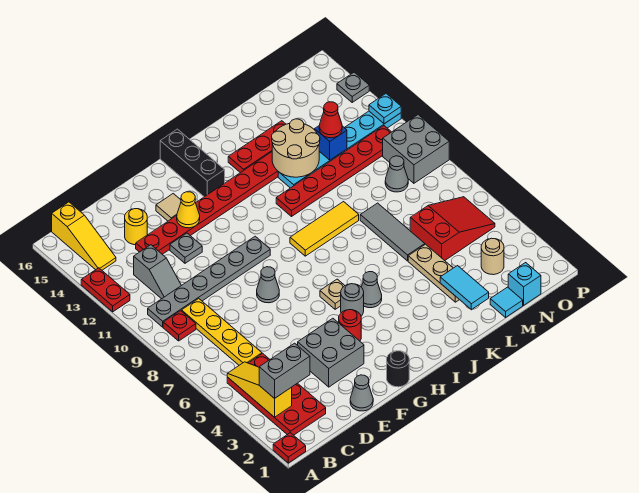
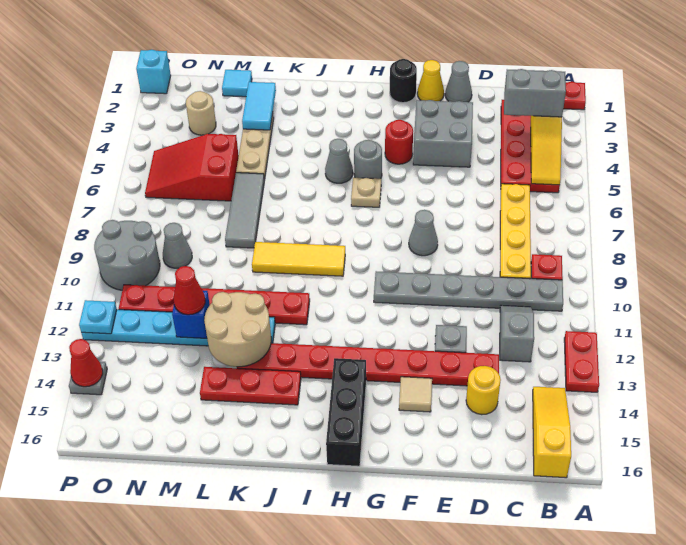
yellow 1x1 cone [177,192,200,228] -> yellow 1x1 cone moved to [417,60,444,101]
cyan 1x1 brick [508,263,541,305] -> cyan 1x1 brick moved to [136,50,171,94]
grey 2x2 brick [383,115,449,183] -> grey 2x2 round brick [94,220,160,290]
none -> red 1x1 cone [69,339,103,387]

